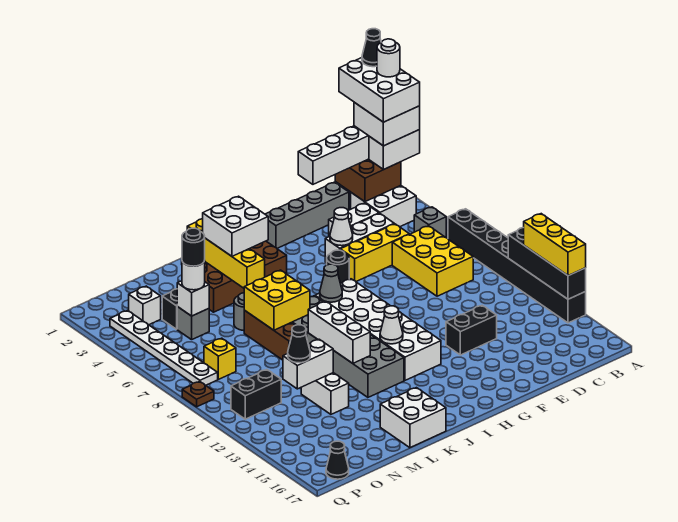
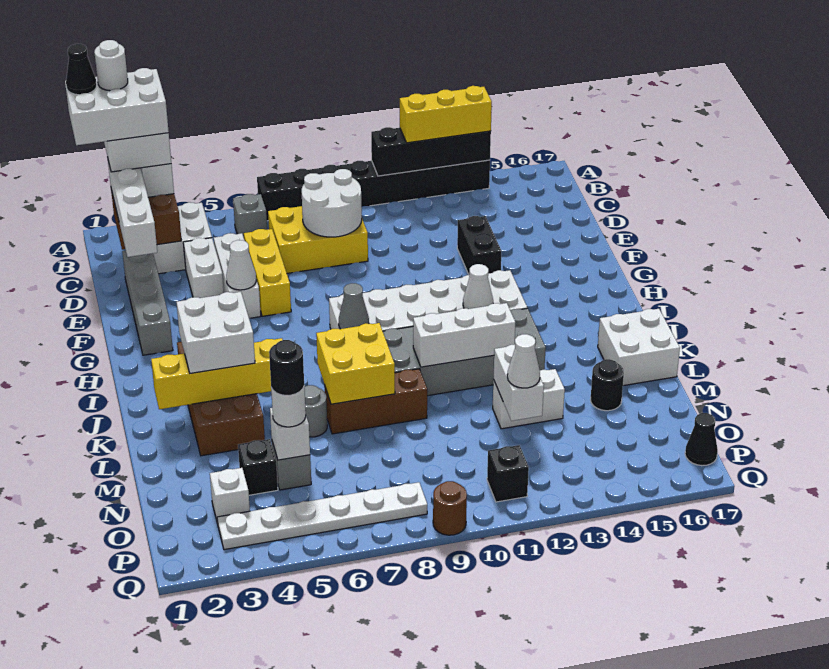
none -> white 2x2 round brick [302,169,362,237]
black 1x1 round brick [327,250,349,284] -> black 1x1 round brick moved to [590,359,624,411]
black 1x1 cone [288,325,310,363] -> white 1x1 cone [507,334,540,388]
yellow 1x1 brick [204,338,236,379] -> none
black 1x2 brick [231,370,281,419] -> black 1x1 brick [487,445,529,502]
brown 1x1 plate [182,381,214,407] -> brown 1x1 round brick [433,481,467,535]

